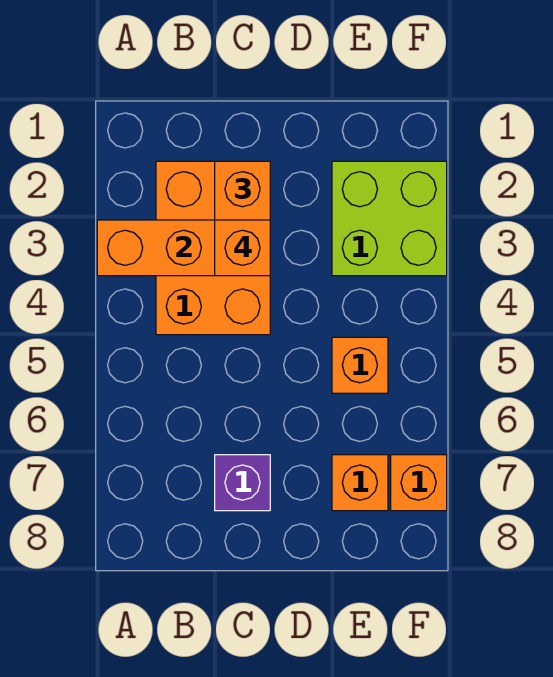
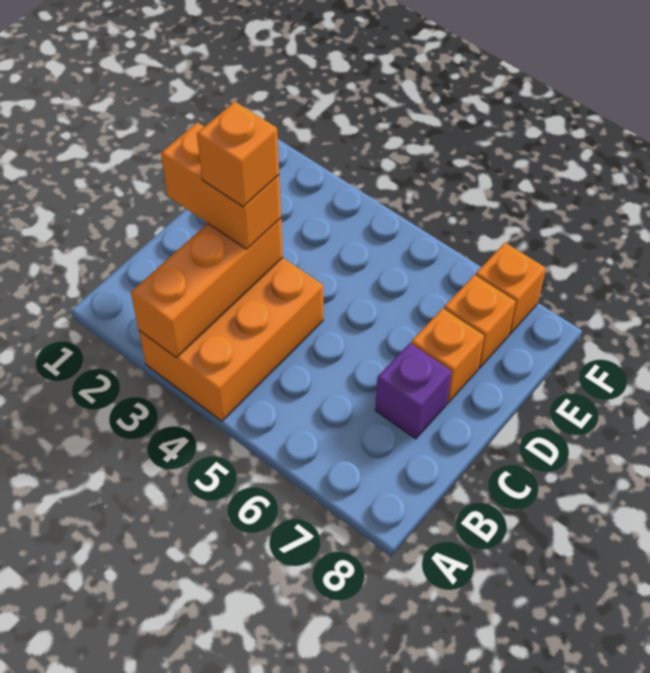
orange 2x3 brick [156,161,270,335] -> orange 2x3 brick turned to [139,258,323,421]
lime 2x2 brick [332,161,447,276] -> none
orange 1x1 brick [332,337,388,393] -> orange 1x1 brick moved to [411,308,484,403]

